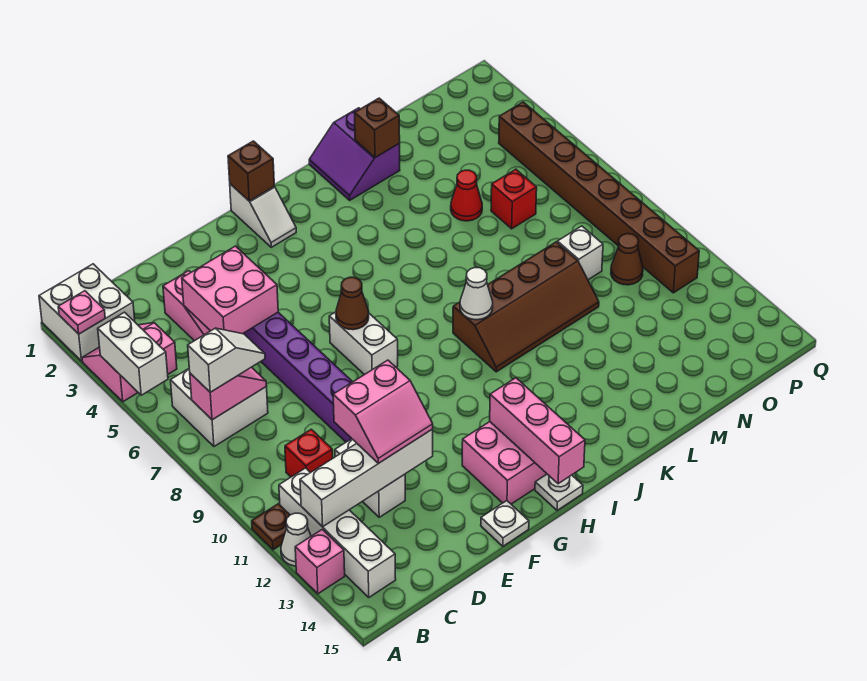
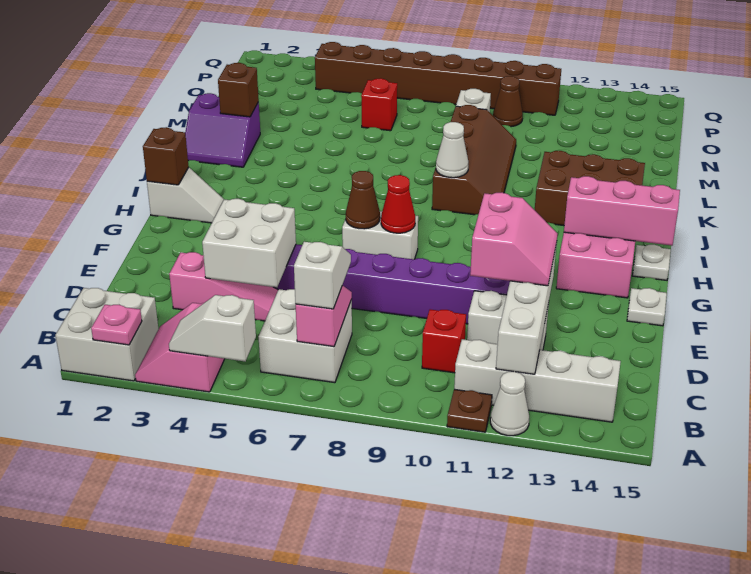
white 1x2 brick [98,312,168,395] -> white 1x2 slope [169,295,256,361]
pink 1x1 brick [295,529,345,594] -> none
pink 2x2 brick [182,246,278,334] -> white 2x2 brick [202,199,296,287]
none -> brown 2x3 brick [535,151,645,226]
red 1x1 cone [451,170,482,221] -> red 1x1 cone moved to [381,175,415,233]

